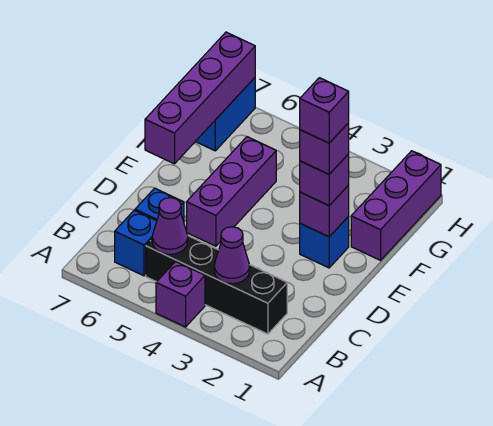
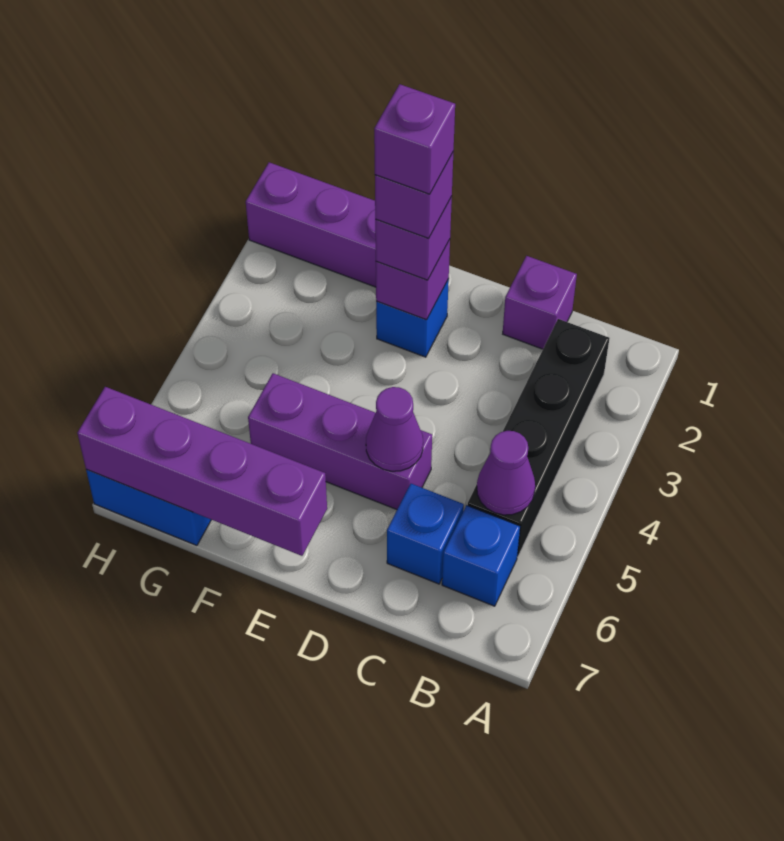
purple 1x1 brick [156,262,205,327] -> purple 1x1 brick moved to [503,256,577,349]
purple 1x1 cone [214,227,250,284] -> purple 1x1 cone moved to [366,387,423,471]

